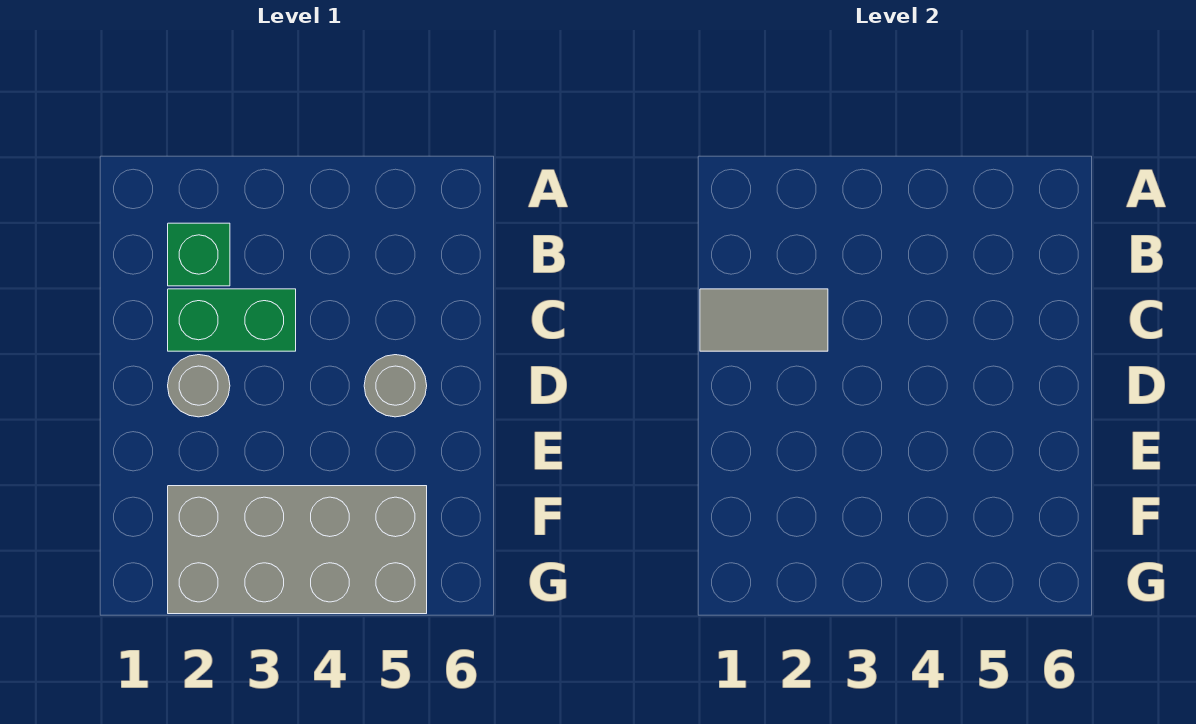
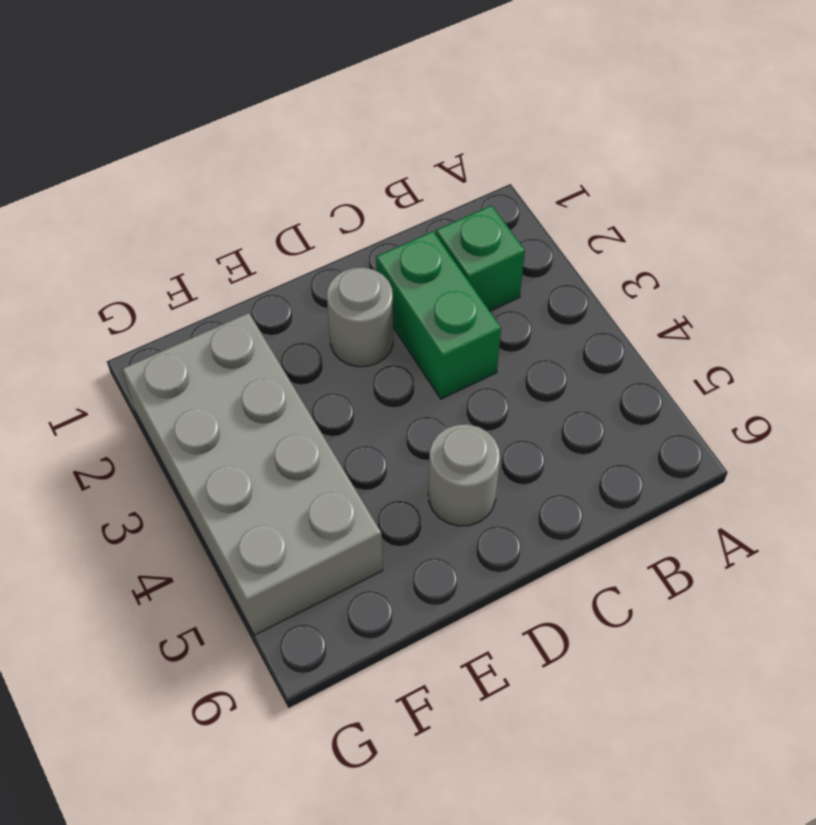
grey 1x2 tile [700,289,828,351] -> none

